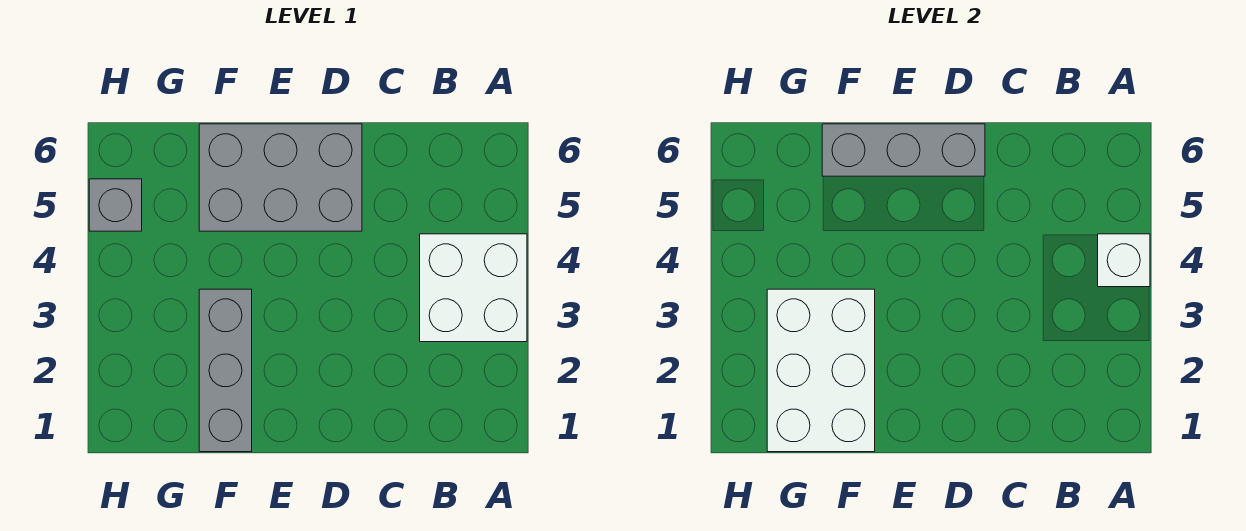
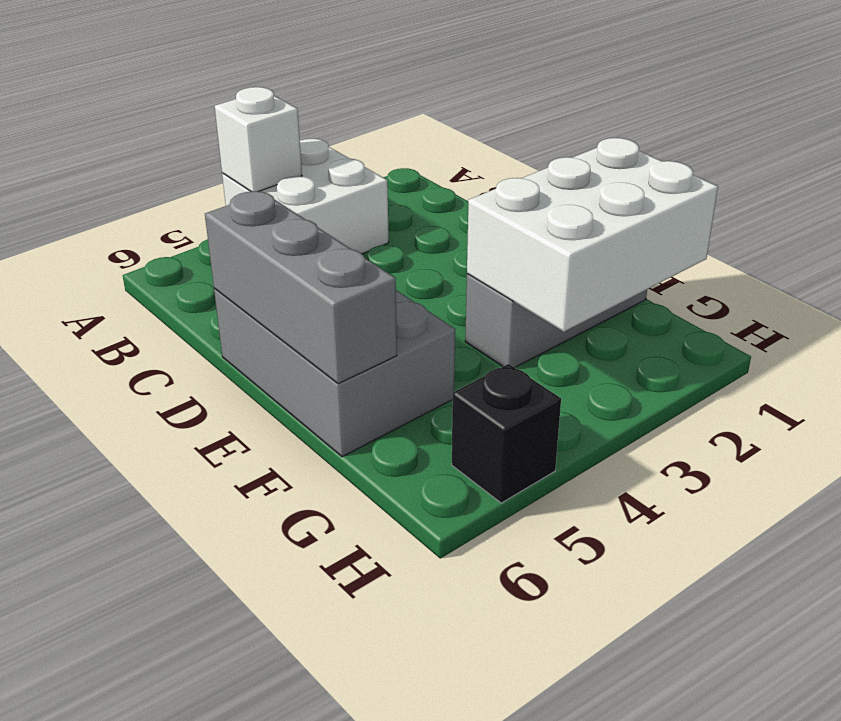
grey 1x1 brick [89,179,142,231] -> black 1x1 brick [452,364,561,503]

